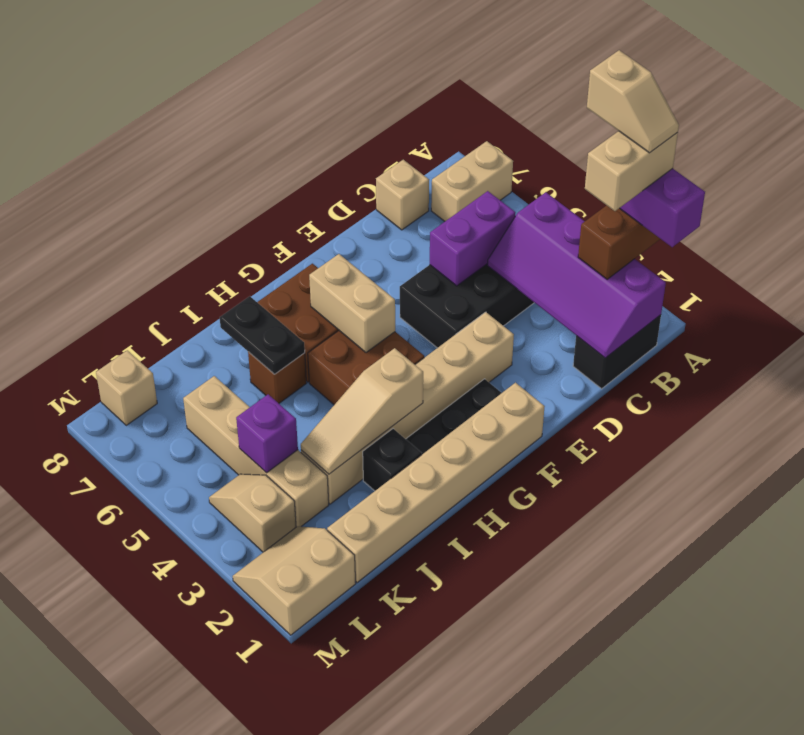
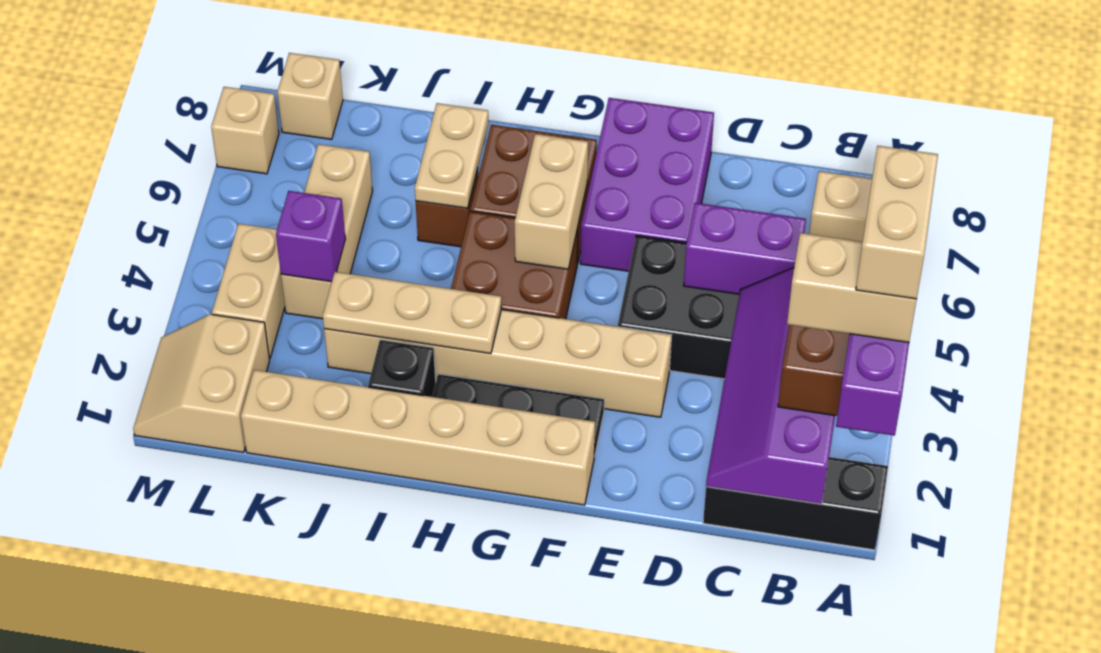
tan 1x2 slope [587,50,679,153] -> tan 1x2 brick [856,146,938,299]
black 1x2 brick [573,315,661,389] -> black 1x3 brick [703,457,888,550]
tan 1x1 brick [376,160,429,230] -> tan 1x1 brick moved to [211,87,279,174]
none -> purple 2x3 brick [580,98,714,271]
tan 1x3 slope [301,348,423,474] -> tan 1x3 plate [323,272,501,354]
black 1x2 plate [220,296,305,374] -> tan 1x2 plate [415,103,488,208]
tan 1x4 brick [183,376,329,527] -> tan 1x3 brick [281,144,372,319]
tan 2x2 slope [233,526,356,635] -> tan 2x2 slope turned to [133,314,270,452]
tan 1x2 slope [209,474,296,552] -> tan 1x2 brick [212,224,285,358]

